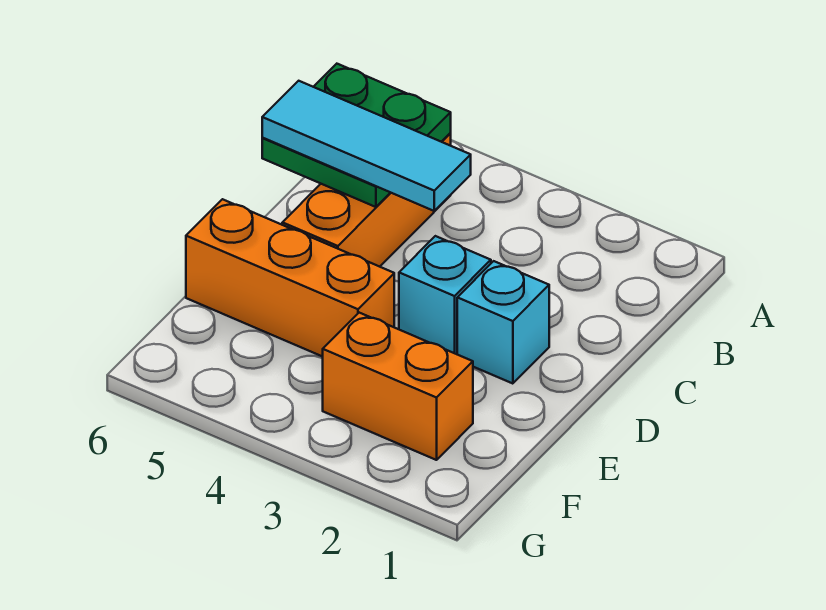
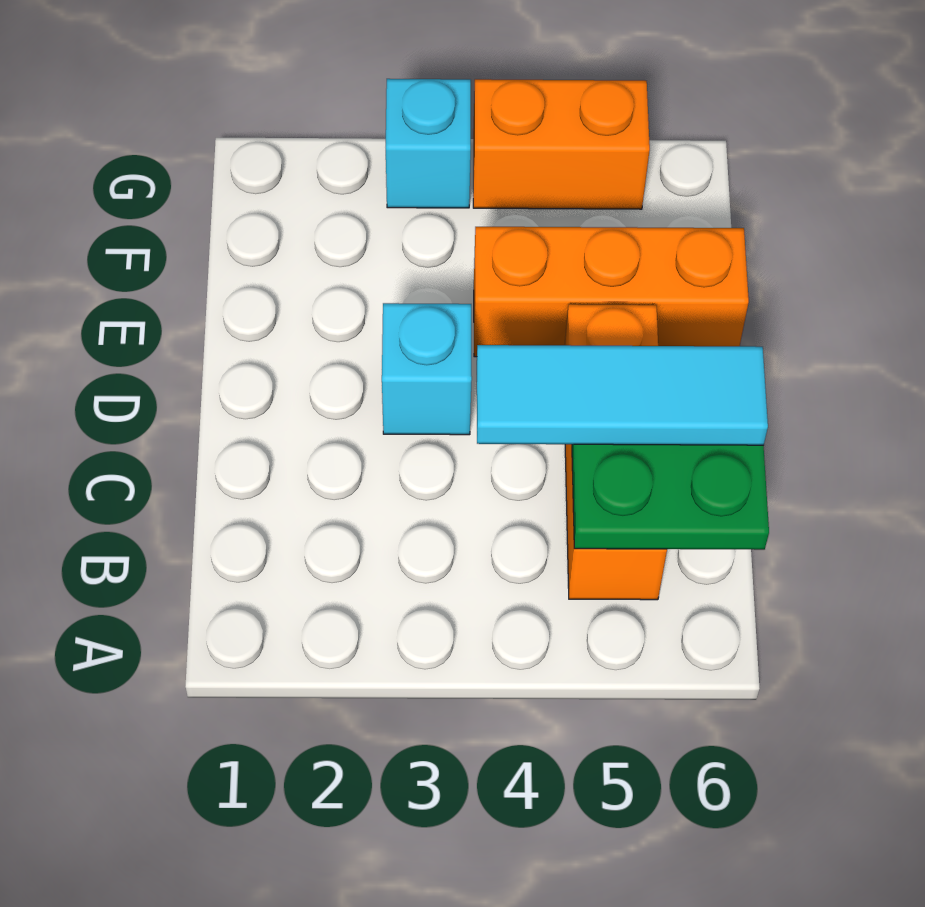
cyan 1x1 brick [457,261,549,384] -> cyan 1x1 brick moved to [386,79,471,208]
orange 1x2 brick [323,313,473,460] -> orange 1x2 brick moved to [473,79,650,209]

